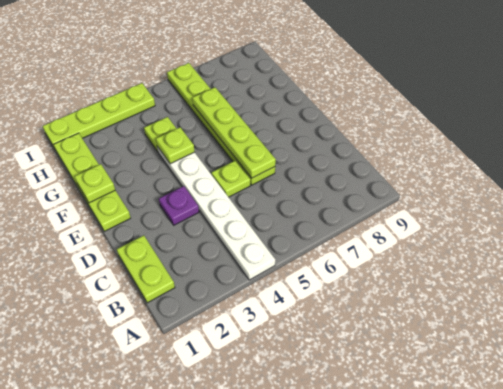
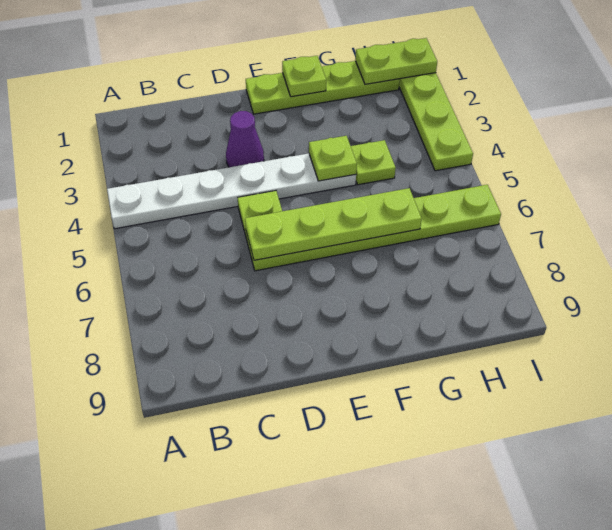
lime 1x2 plate [117,235,175,303] -> lime 1x2 plate moved to [355,38,437,84]
purple 1x1 plate [159,186,199,225] -> purple 1x1 cone [226,111,264,167]

